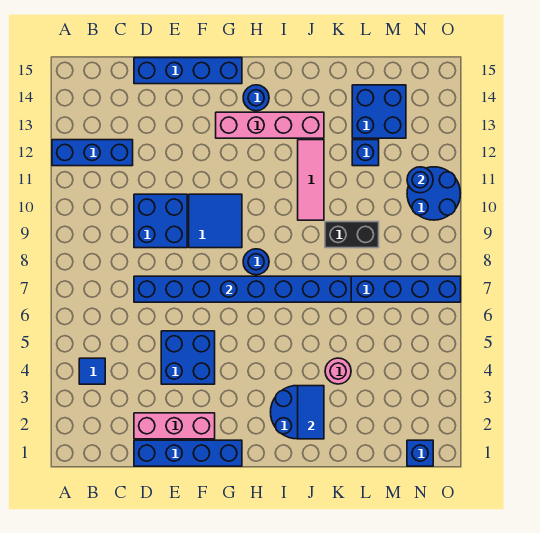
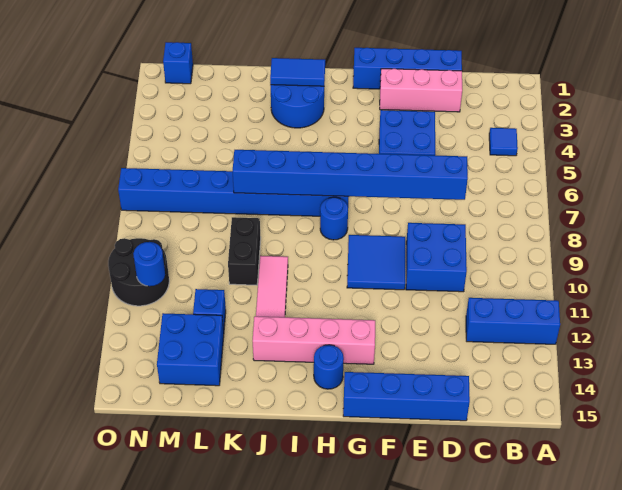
blue 1x2 tile [298,386,324,439] -> blue 1x2 tile turned to [270,58,325,86]
pink 1x1 round brick [325,358,351,384] -> none
black 1x2 brick [325,222,379,248] -> black 1x2 brick turned to [228,217,261,285]
blue 2x2 round brick [407,167,460,220] -> black 2x2 round brick [108,238,169,306]

